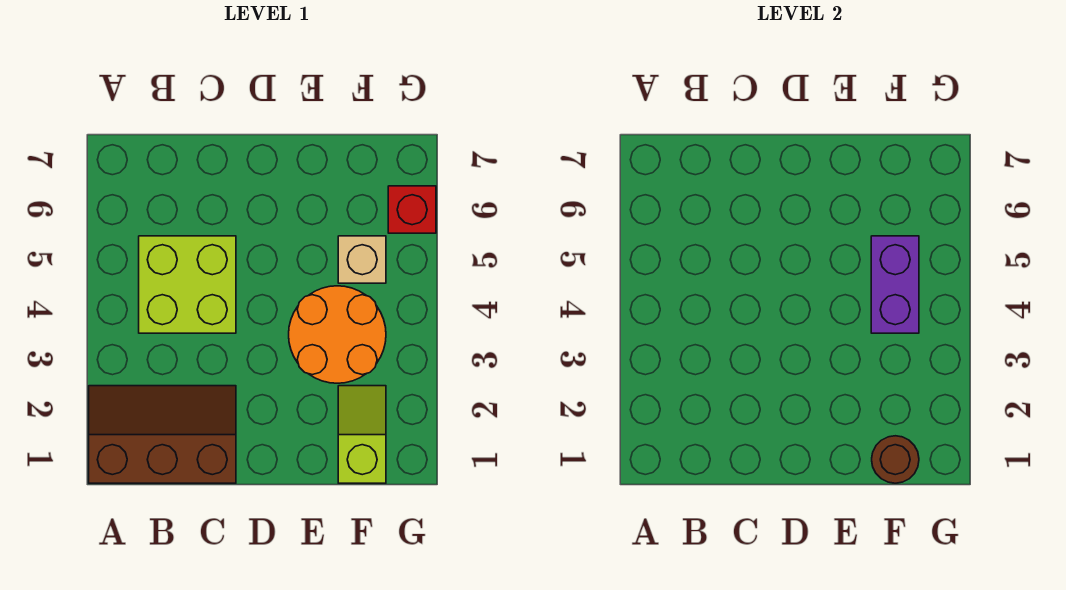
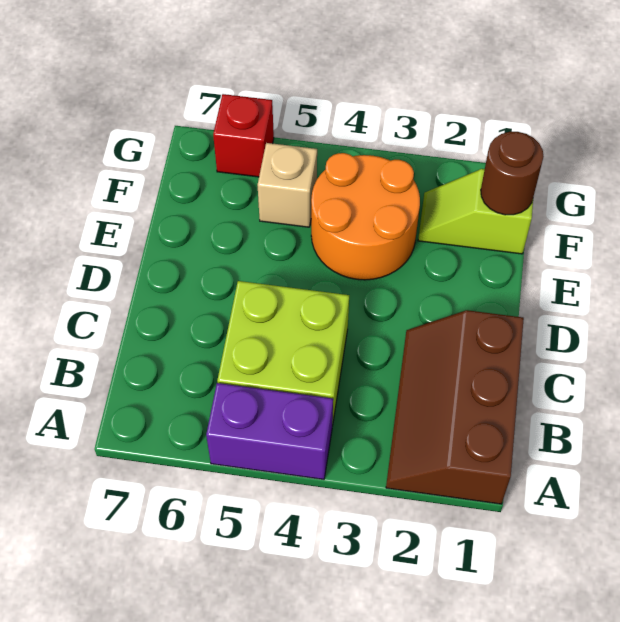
purple 1x2 brick [871,236,919,333] -> purple 1x2 brick moved to [206,383,333,479]

